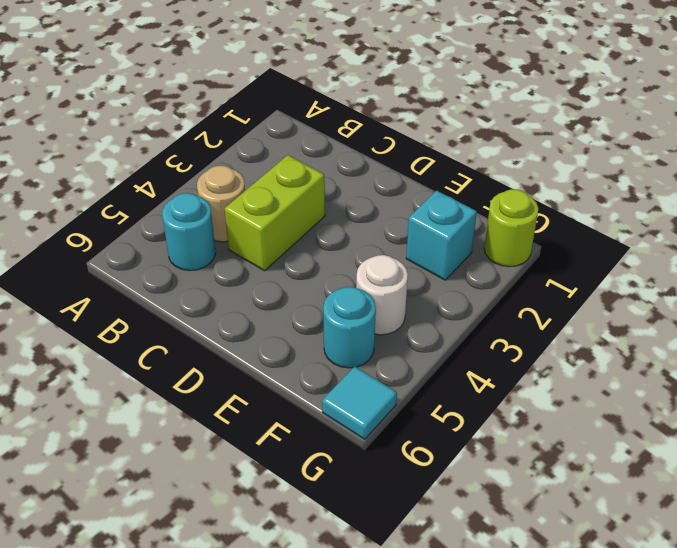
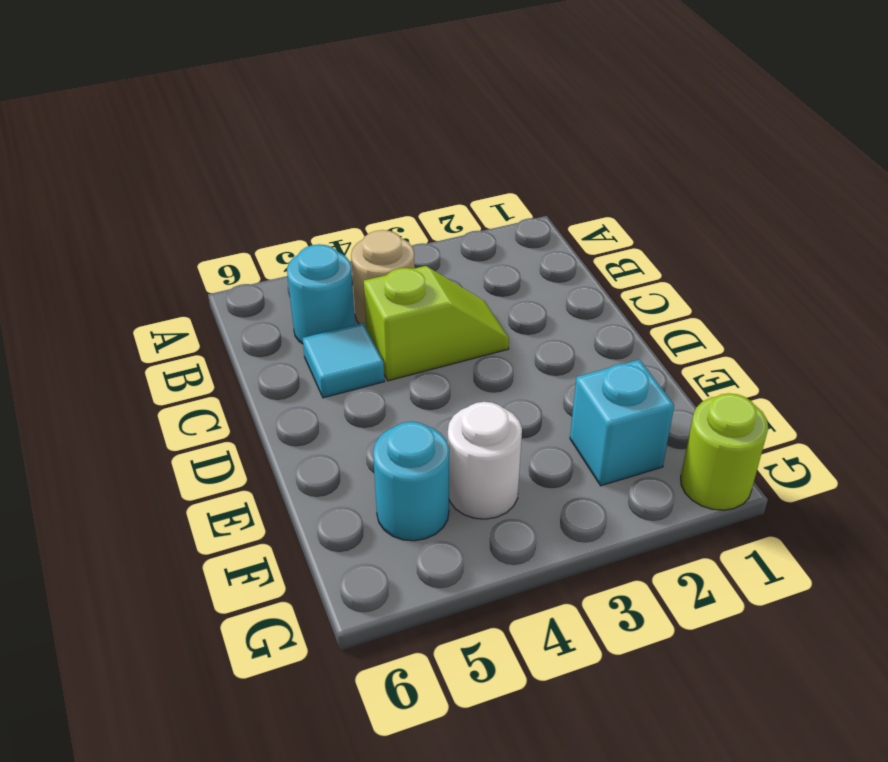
lime 1x2 brick [225,155,325,271] -> lime 1x2 slope [364,266,509,381]
cyan 1x1 tile [322,366,397,439] -> cyan 1x1 tile moved to [302,323,385,398]

